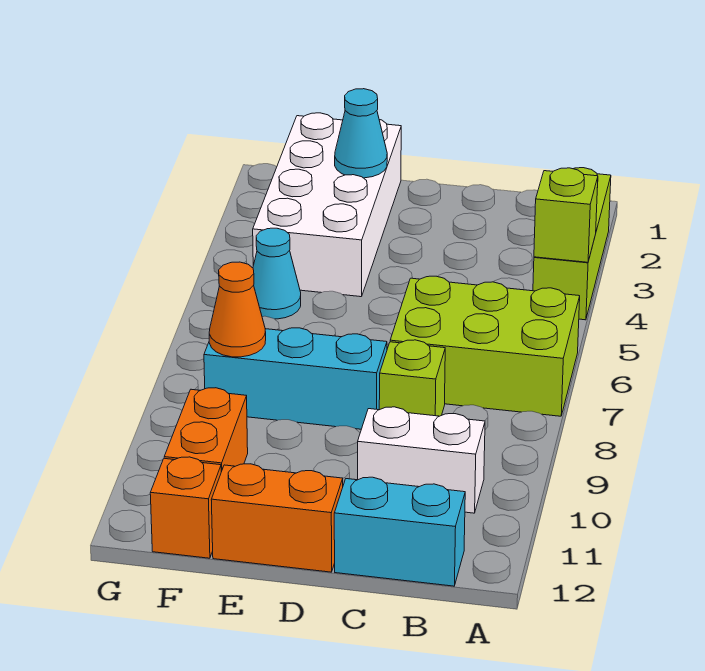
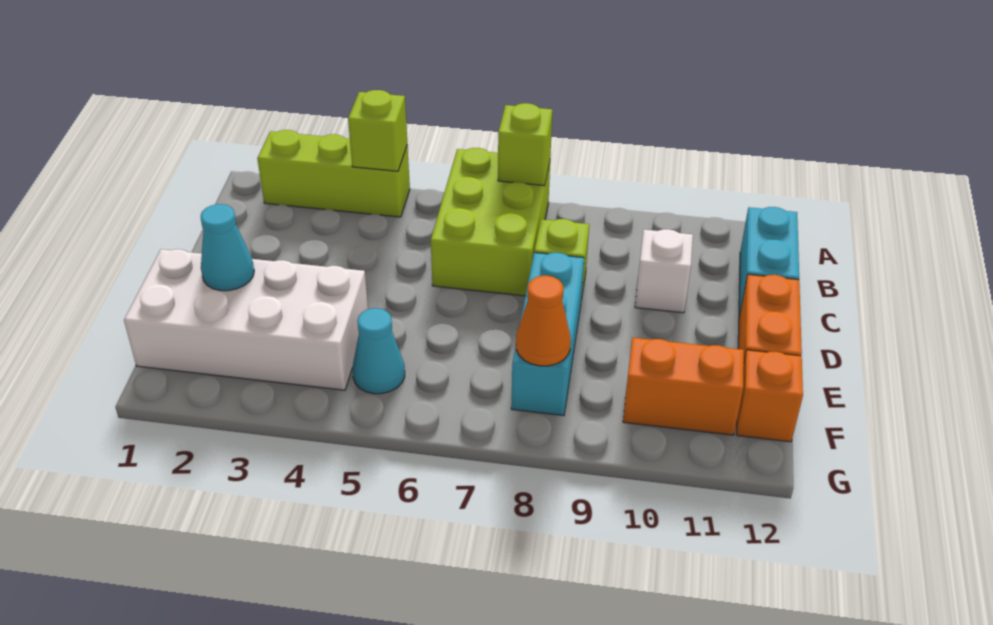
none -> lime 1x1 brick [498,103,552,186]
white 1x2 brick [358,407,485,513] -> white 1x1 brick [635,229,693,313]

